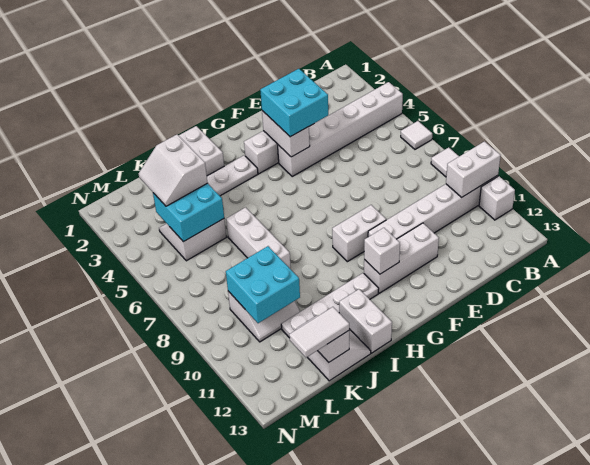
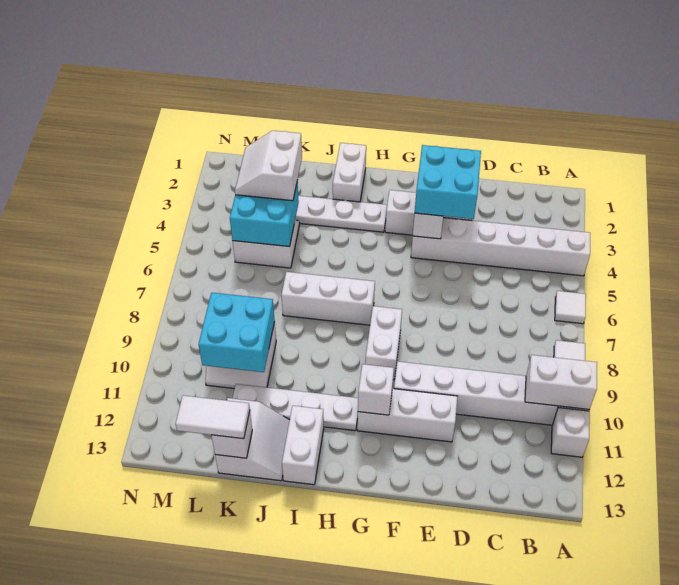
white 1x2 brick [332,205,386,262] -> white 1x2 brick turned to [365,306,402,380]
white 1x3 brick [226,207,291,269] -> white 1x3 brick turned to [281,272,375,325]

